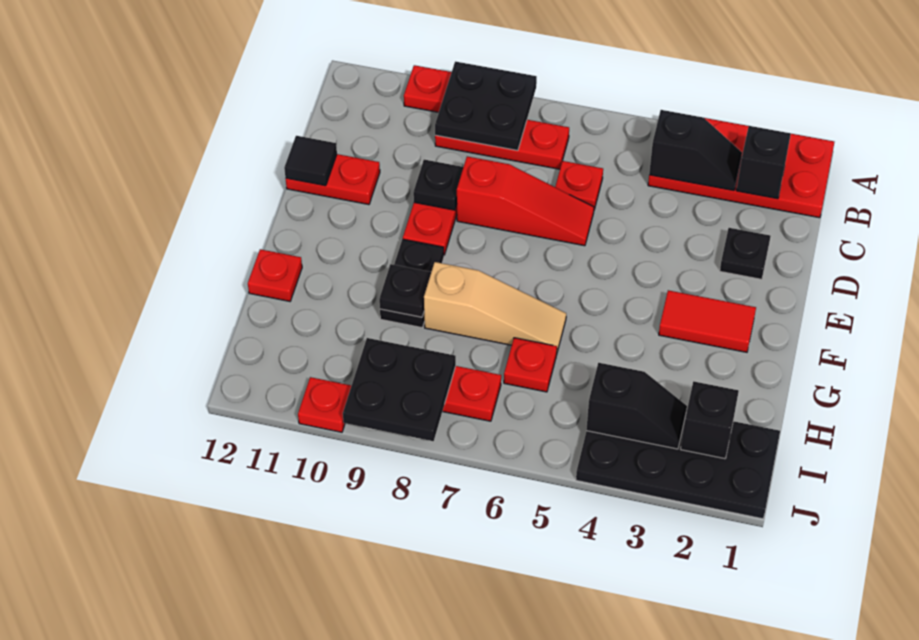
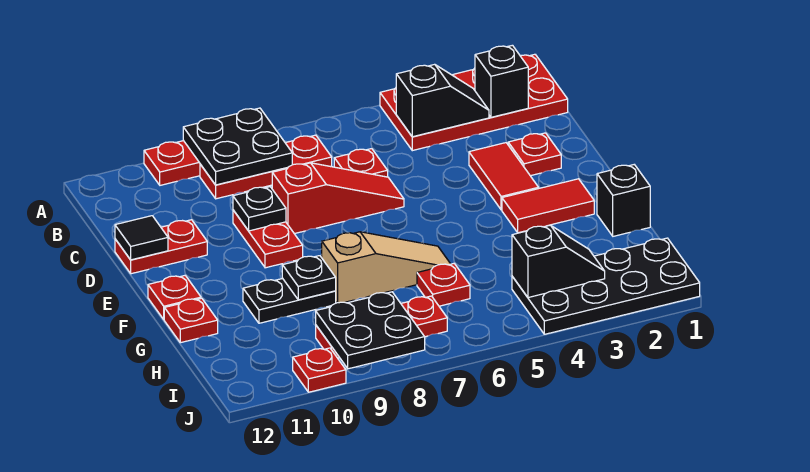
black 1x1 plate [720,228,771,279] -> red 1x1 plate [508,133,561,176]
none -> red 1x2 tile [469,143,539,210]
black 1x2 plate [380,239,444,328] -> black 1x2 plate turned to [243,279,336,323]
none -> red 1x1 plate [148,276,201,319]
black 1x1 brick [681,381,739,459] -> black 1x1 brick moved to [597,165,650,236]

